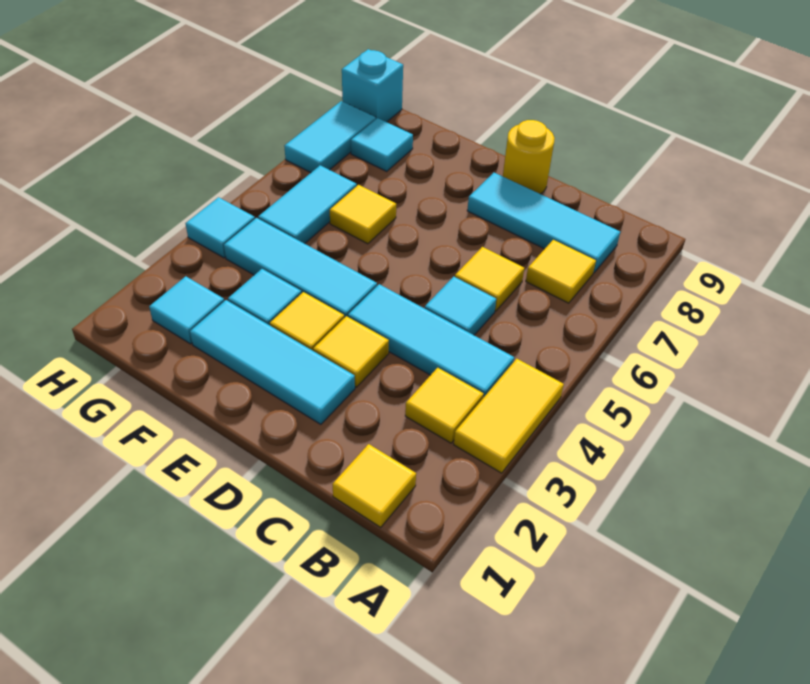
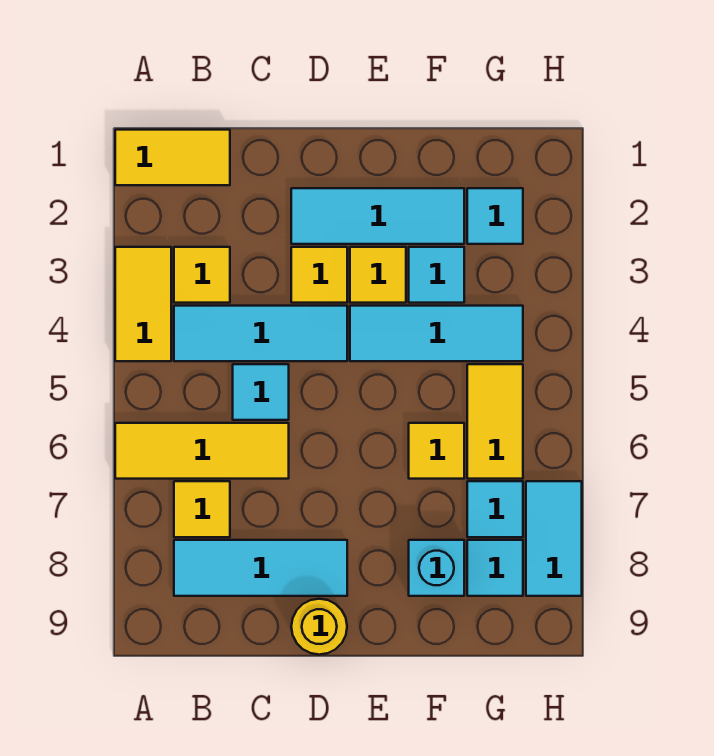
yellow 1x1 tile [332,444,416,527] -> yellow 1x2 tile [115,130,230,185]
yellow 1x1 tile [455,247,524,311] -> yellow 1x3 tile [115,423,289,479]
cyan 1x2 tile [258,165,357,244] -> yellow 1x2 tile [467,364,523,479]
cyan 1x1 tile [186,197,255,258] -> cyan 1x1 tile moved to [467,481,523,537]
cyan 1x1 brick [342,49,403,122] -> cyan 1x1 brick moved to [409,540,464,596]

